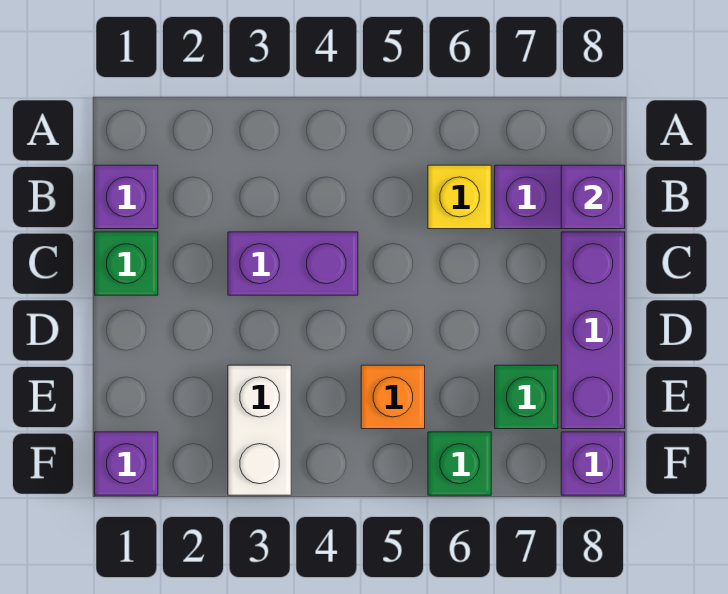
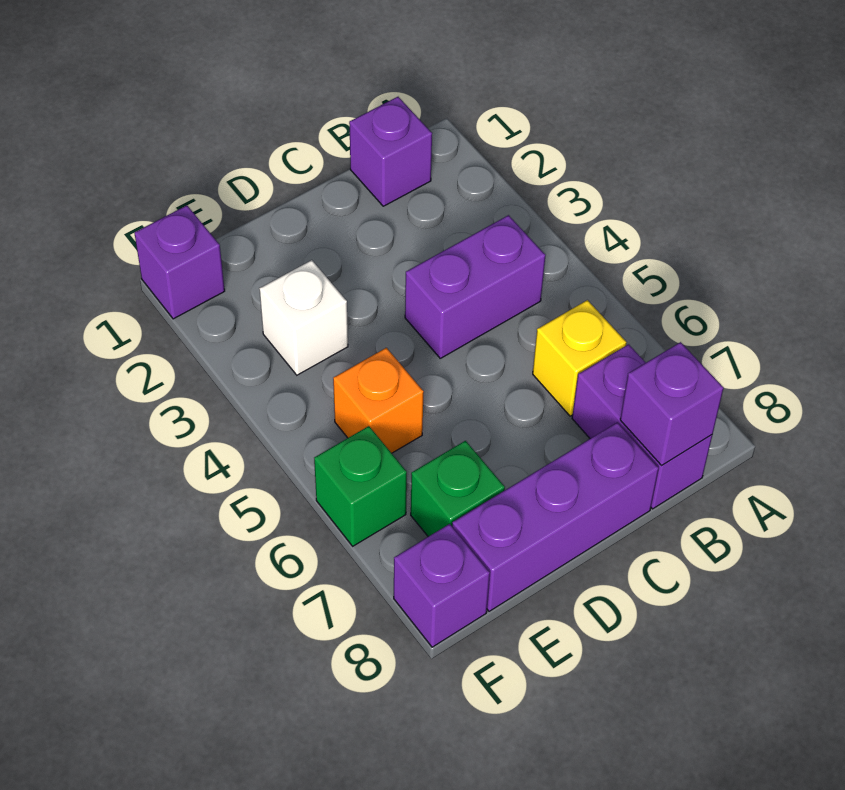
green 1x1 brick [95,232,158,295] -> none
purple 1x2 brick [228,232,358,295] -> purple 1x2 brick turned to [405,215,545,358]
white 1x2 brick [228,365,291,495] -> white 1x1 brick [259,260,348,375]

